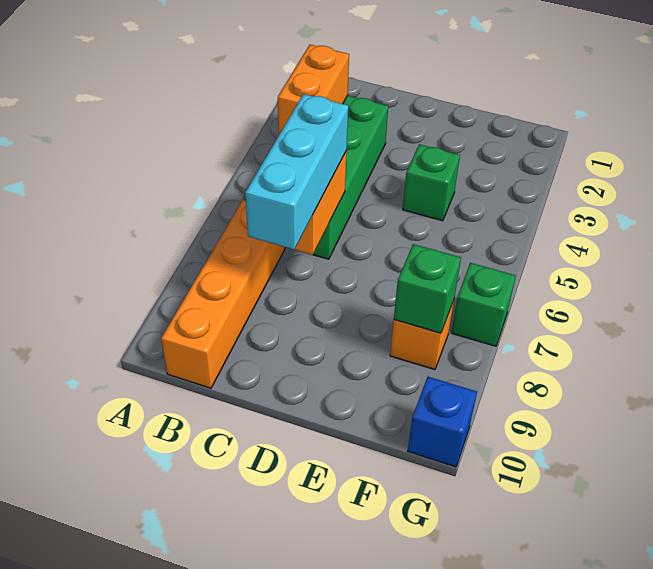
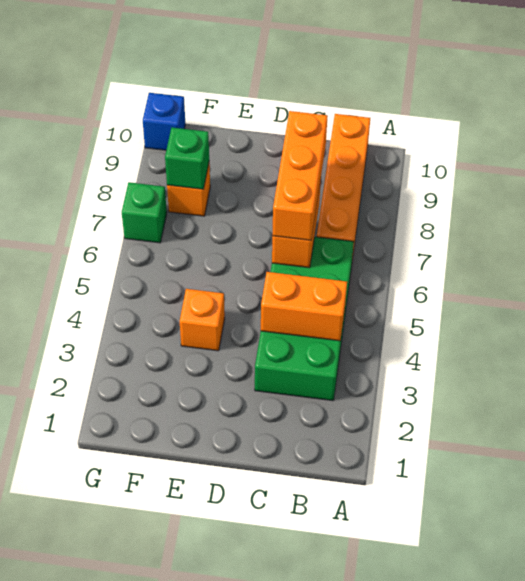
orange 1x2 brick [278,45,349,134] -> orange 1x2 brick turned to [261,272,347,341]
cyan 1x3 brick [245,94,348,249] -> orange 1x3 brick [272,111,328,240]
green 1x1 brick [403,144,460,221] -> orange 1x1 brick [180,289,225,351]

